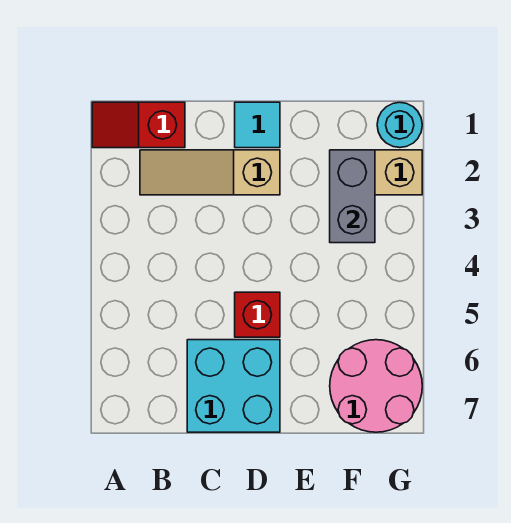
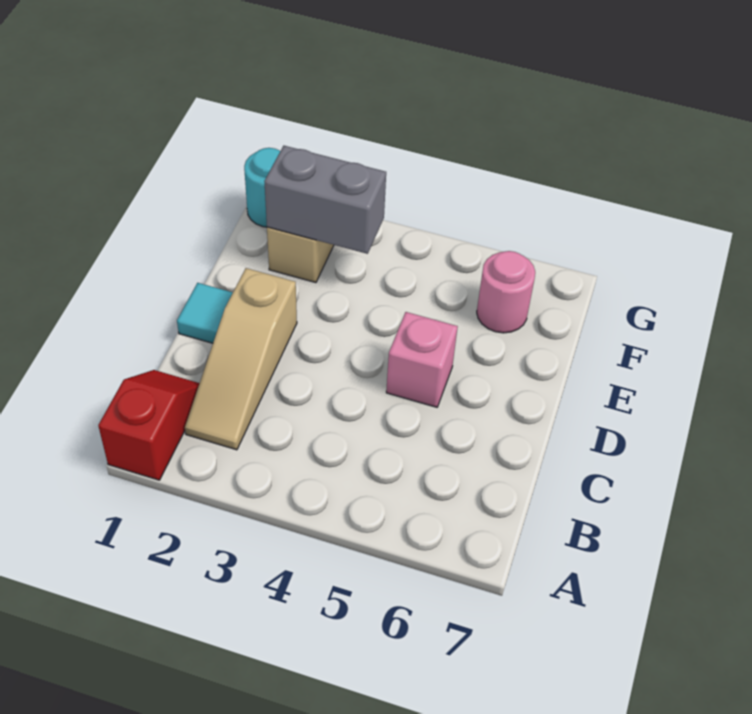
red 1x2 slope [92,102,185,148] -> red 1x2 slope turned to [98,370,200,480]
cyan 2x2 brick [187,340,280,432] -> none
red 1x1 brick [235,292,280,337] -> pink 1x1 brick [386,312,458,407]
pink 2x2 round brick [330,340,422,432] -> pink 1x1 round brick [477,251,535,333]

